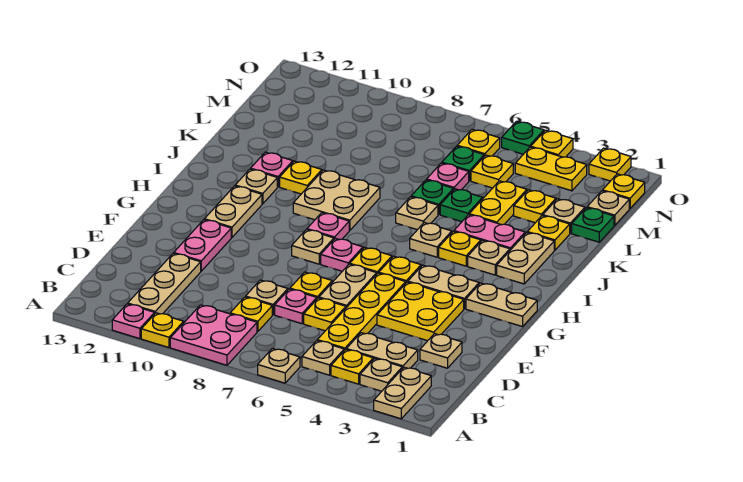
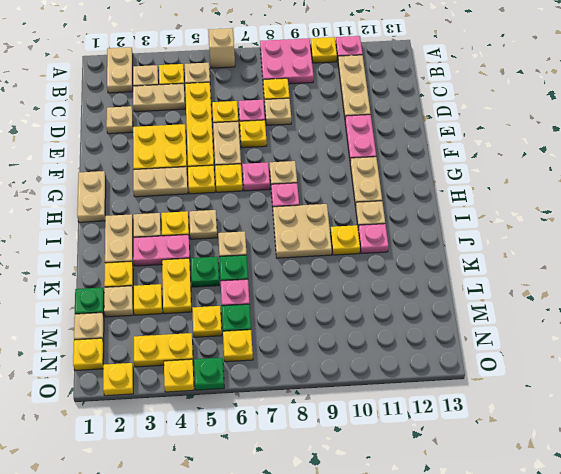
tan 1x1 plate [258,348,300,383] -> tan 1x1 brick [208,28,235,68]
tan 1x2 plate [466,283,537,327] -> tan 1x2 plate turned to [77,171,106,222]

